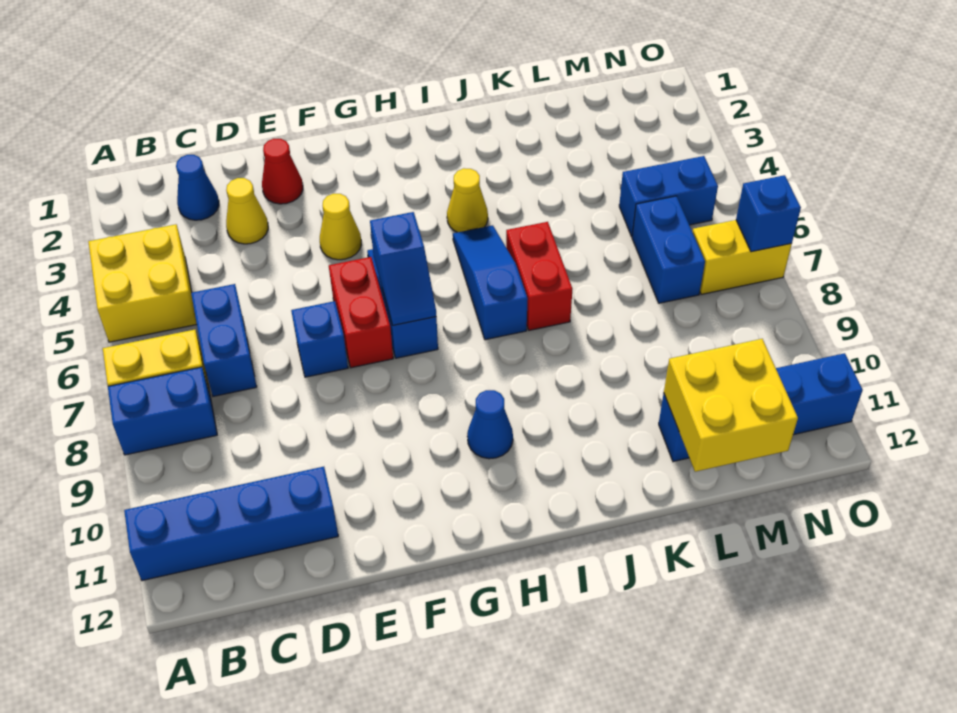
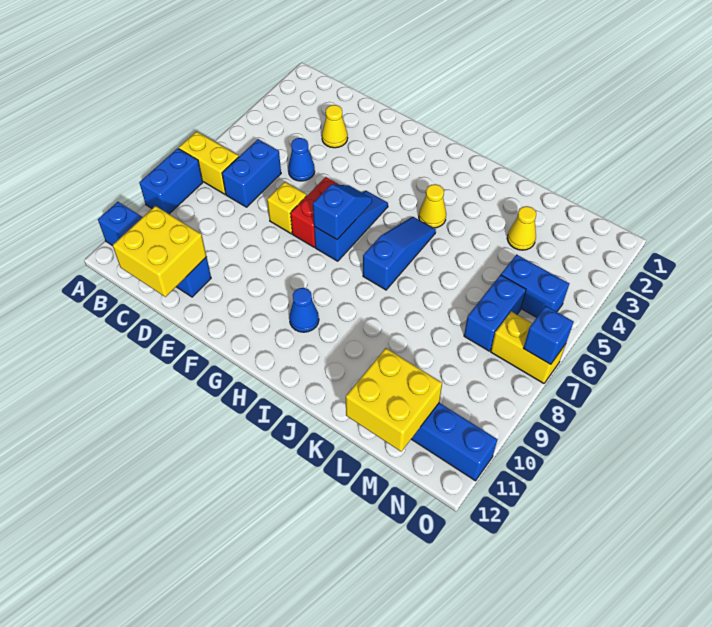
yellow 2x2 brick [88,224,197,342] -> yellow 2x2 brick moved to [112,206,206,297]
blue 1x2 brick [108,367,217,455] -> blue 1x2 brick turned to [139,148,203,214]
blue 1x1 cone [176,155,219,220] -> blue 1x1 cone moved to [288,138,315,181]
red 1x1 cone [262,139,303,204] -> none
blue 1x1 brick [291,301,348,377] -> yellow 1x1 brick [267,182,307,234]
yellow 1x1 cone [320,194,361,260] -> yellow 1x1 cone moved to [507,206,536,250]
blue 1x2 slope [370,212,436,325] -> blue 1x2 slope turned to [313,184,372,239]
red 1x2 brick [506,222,572,330] -> none

